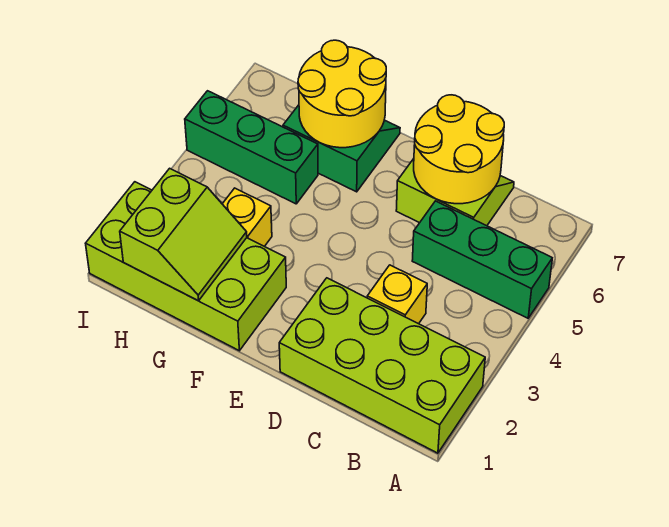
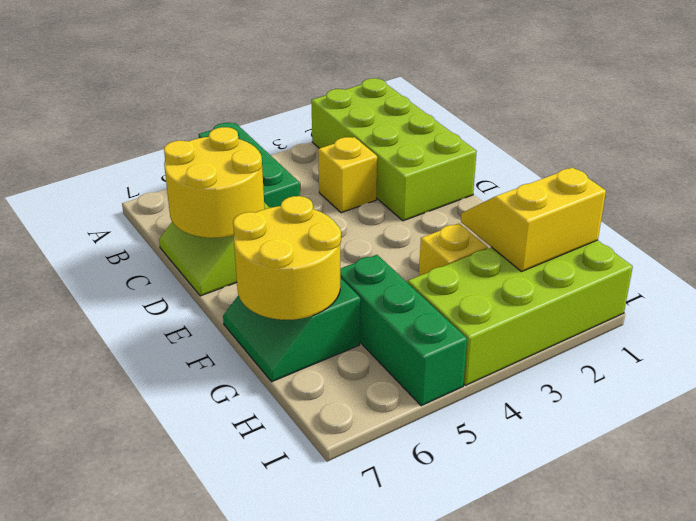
lime 2x4 brick [86,182,286,351] -> lime 2x4 brick turned to [408,240,633,385]
lime 2x2 slope [120,168,247,301] -> yellow 2x2 slope [461,168,606,271]

